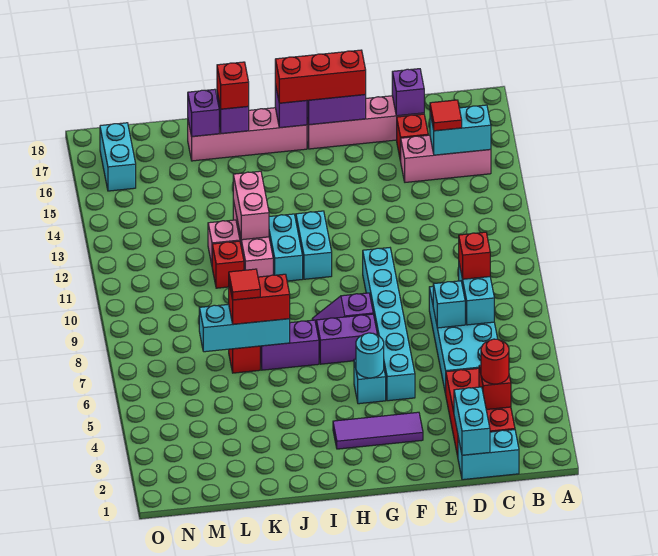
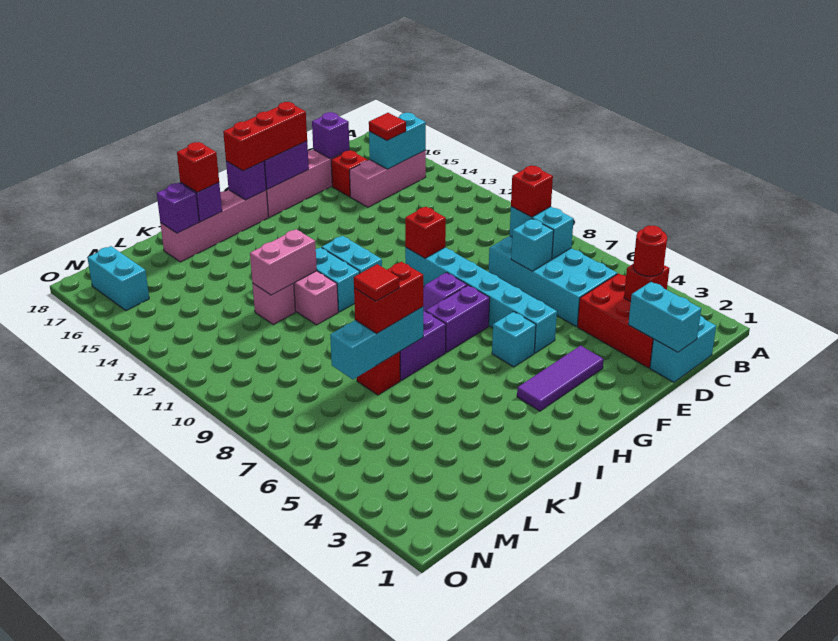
cyan 1x1 round brick [356,333,384,378] -> none
pink 1x2 brick [233,171,269,240] -> pink 1x2 brick turned to [250,229,317,295]
red 1x1 brick [212,241,244,288] -> red 1x1 brick moved to [405,207,446,258]

